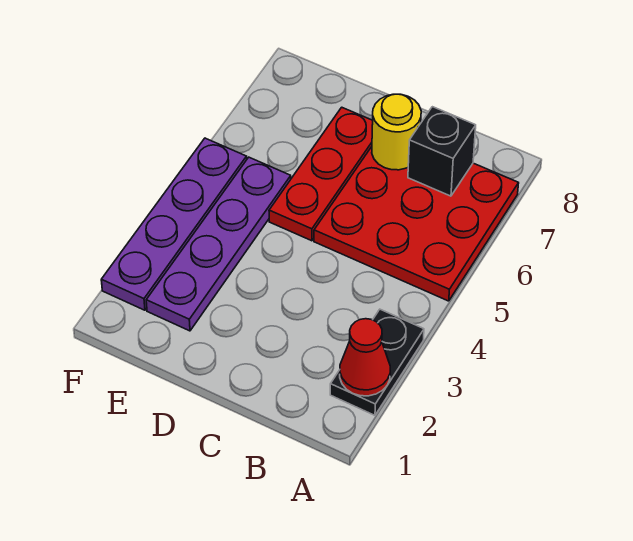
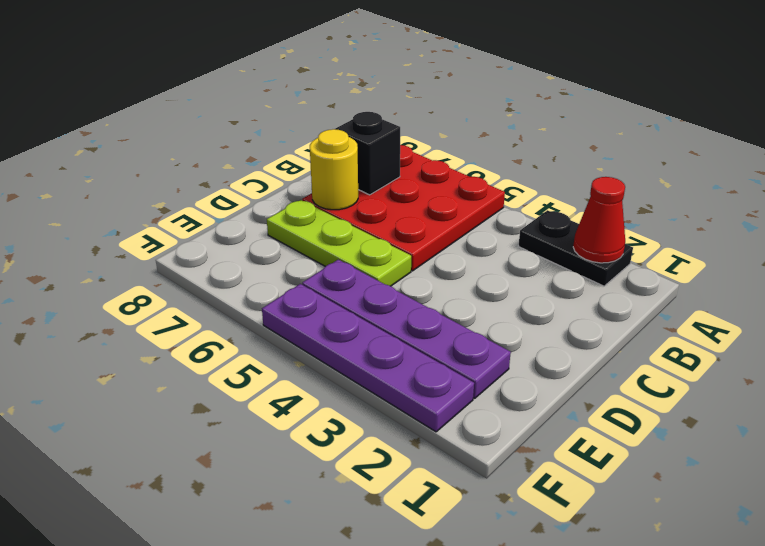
red 1x3 plate [269,107,373,241] -> lime 1x3 plate [267,200,411,286]

